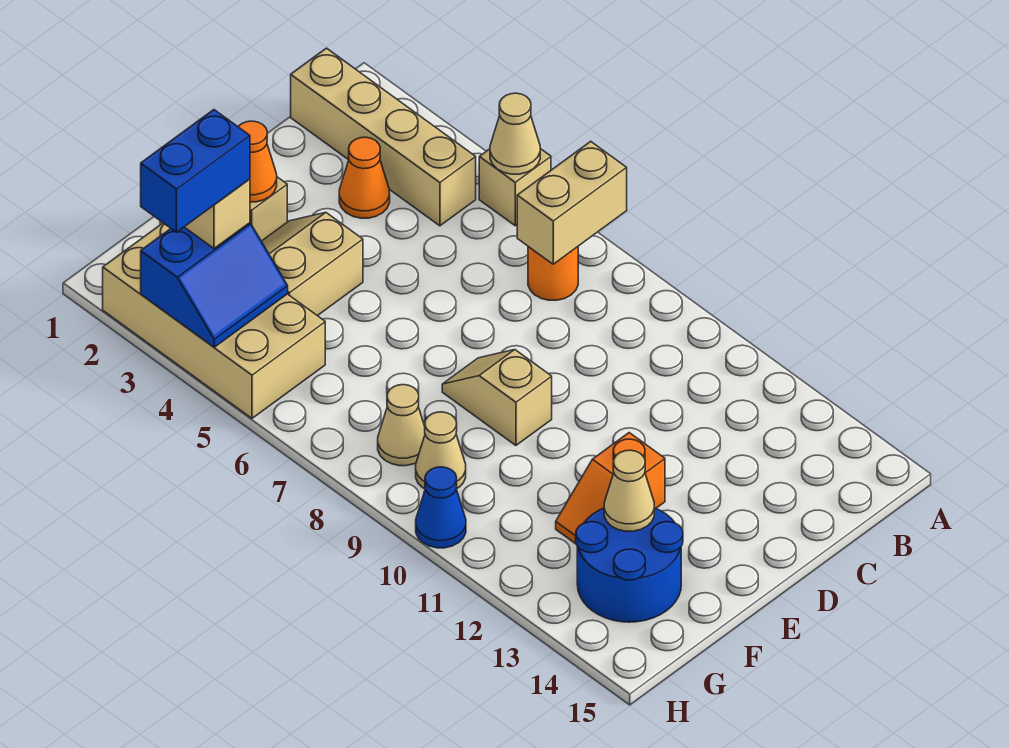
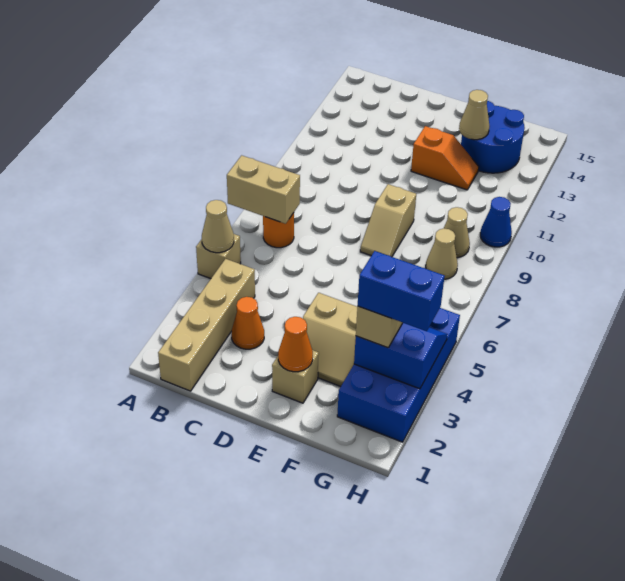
tan 2x4 brick [103,223,325,418] -> blue 2x4 brick [337,308,460,442]

